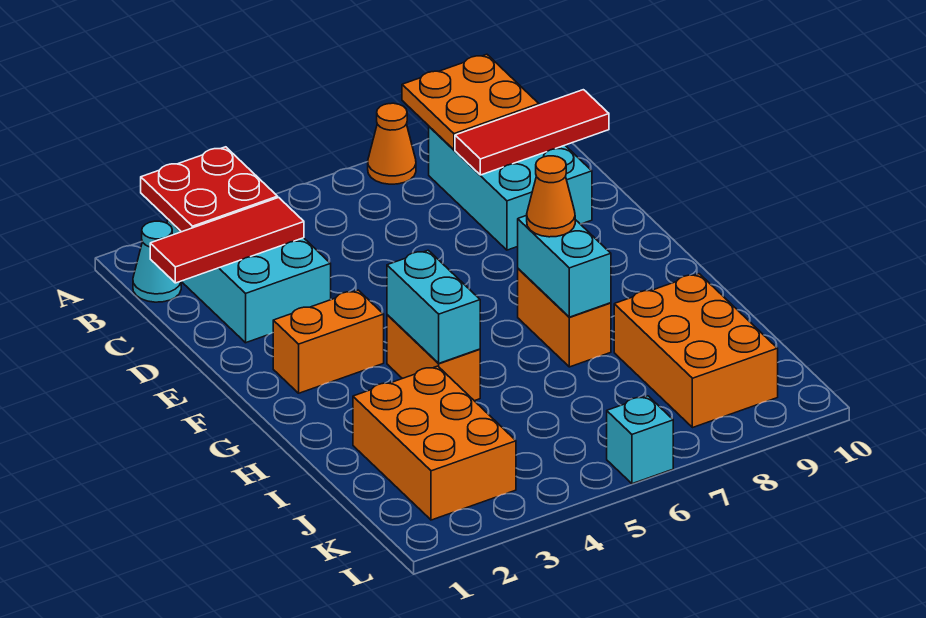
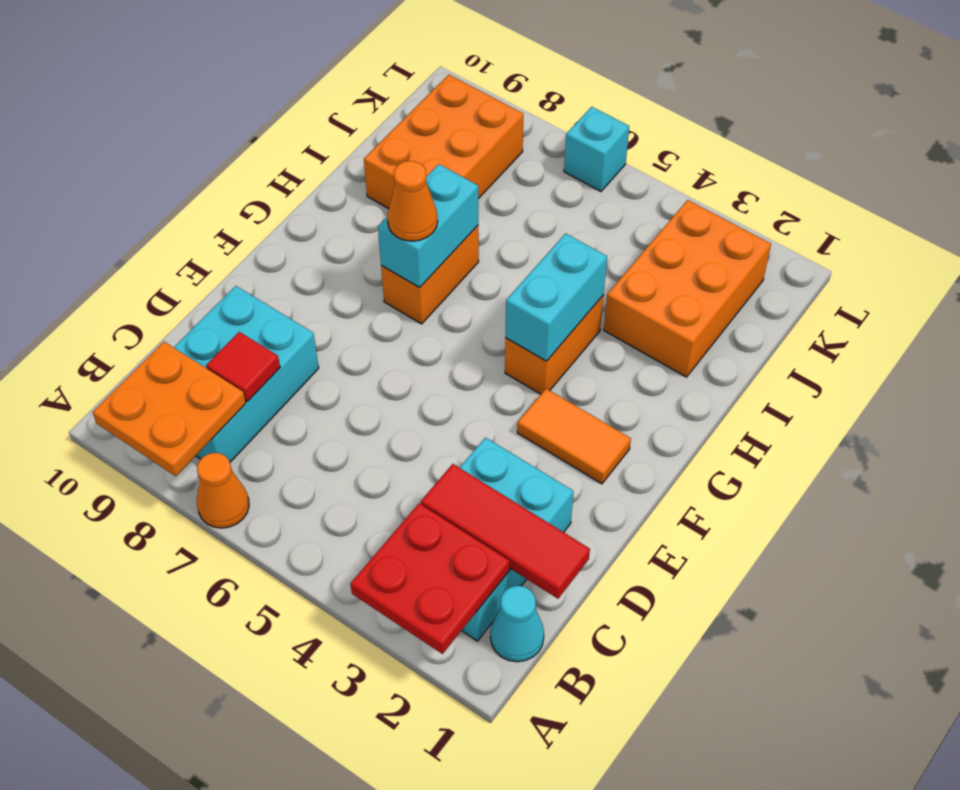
red 1x3 tile [455,90,609,175] -> red 1x1 tile [206,332,280,401]
orange 1x2 brick [273,290,384,393] -> orange 1x2 tile [517,389,631,484]

